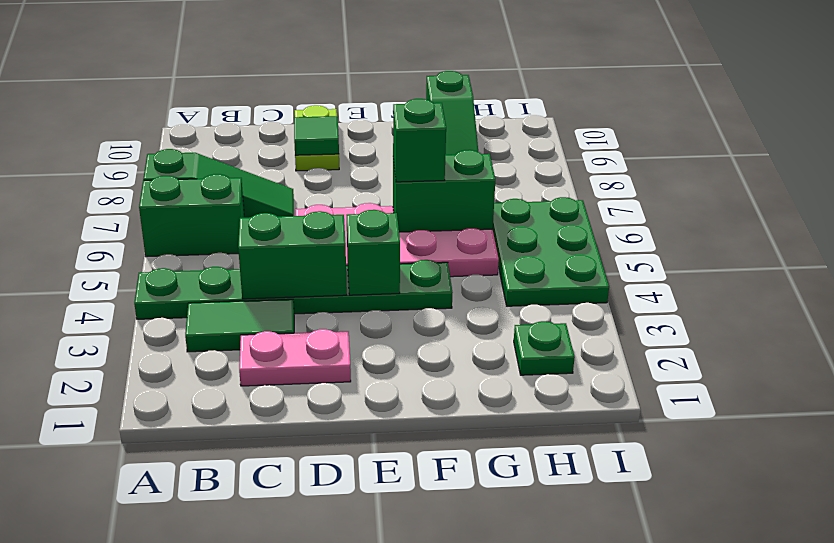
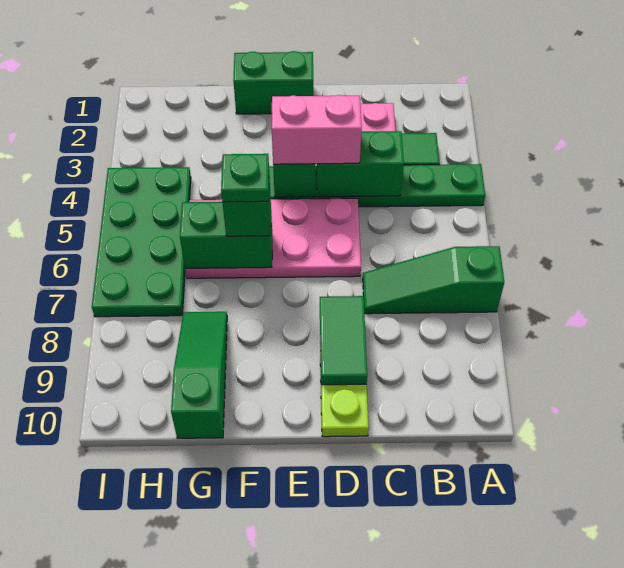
green 1x2 brick [139,174,244,257] -> green 1x2 brick moved to [233,51,313,114]
none -> pink 1x2 brick [272,95,362,164]
green 1x1 tile [294,116,339,155] -> green 1x2 tile [320,296,367,385]
green 1x1 plate [514,321,575,375] -> green 1x1 plate moved to [221,154,269,202]
green 2x3 plate [493,197,609,306] -> green 2x4 plate [92,167,191,317]

